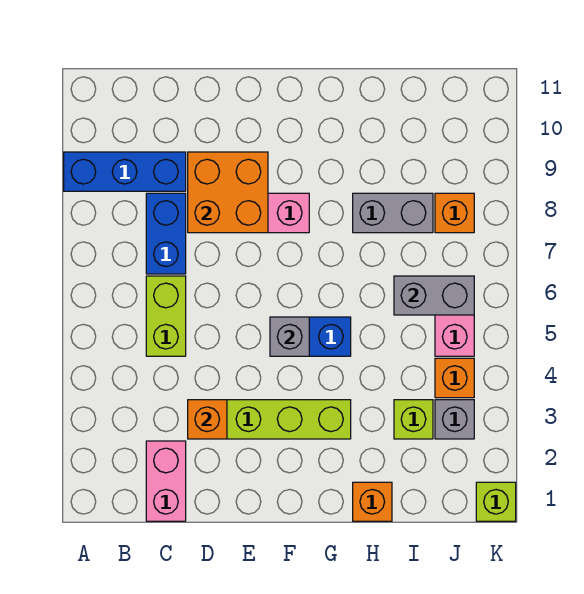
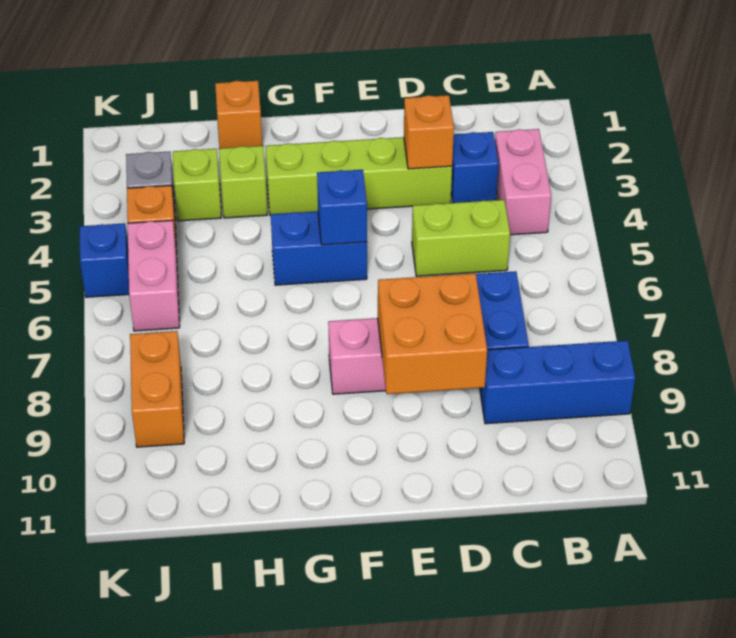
pink 1x2 brick [146,441,186,521] -> pink 1x2 brick moved to [495,129,551,235]
none -> blue 1x1 brick [451,132,499,203]
lime 1x2 brick [146,276,186,356] -> lime 1x2 brick turned to [412,200,510,276]
grey 1x1 brick [270,317,309,356] -> blue 1x1 brick [317,170,367,245]
grey 1x2 brick [353,193,433,233] -> none
grey 1x2 brick [394,276,474,315] -> none
orange 1x1 brick [435,193,474,233] -> orange 1x2 brick [130,331,184,447]
lime 1x1 brick [476,482,516,521] -> lime 1x1 brick moved to [219,146,267,218]
none -> blue 1x1 brick [80,223,129,297]

